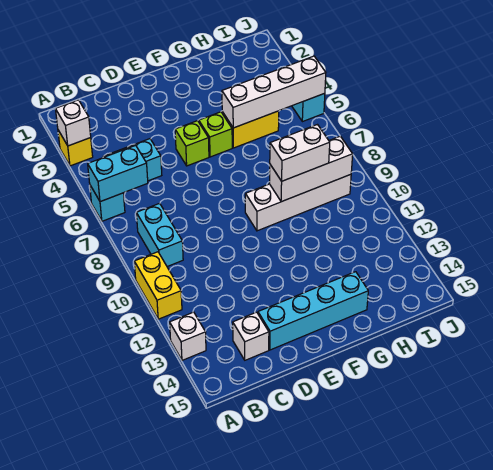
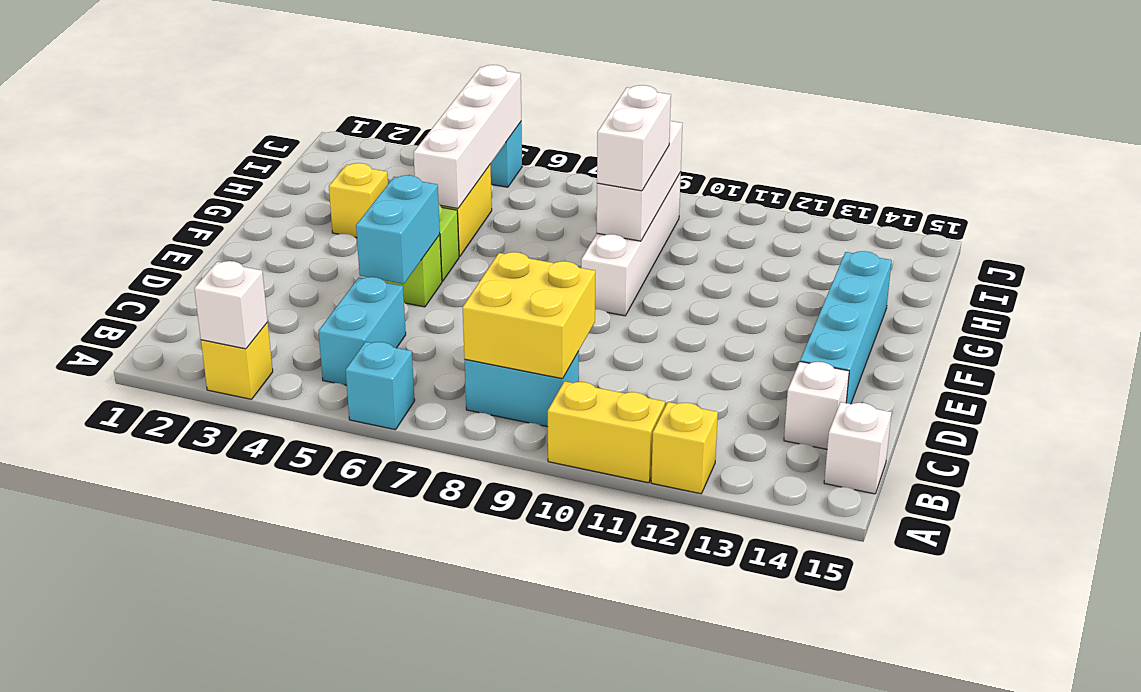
cyan 1x2 brick [88,145,148,202] -> cyan 1x2 brick moved to [356,175,440,284]
none -> yellow 1x1 brick [651,402,718,494]
white 1x1 brick [170,312,206,360] -> white 1x1 brick moved to [824,402,892,494]
none -> yellow 2x2 brick [463,252,595,379]
none -> yellow 1x1 brick [329,163,388,238]

